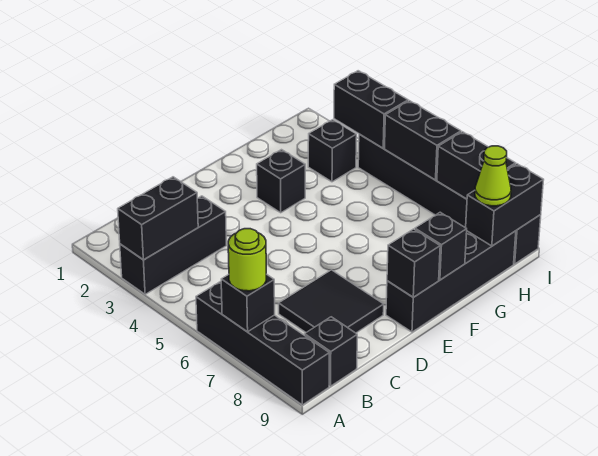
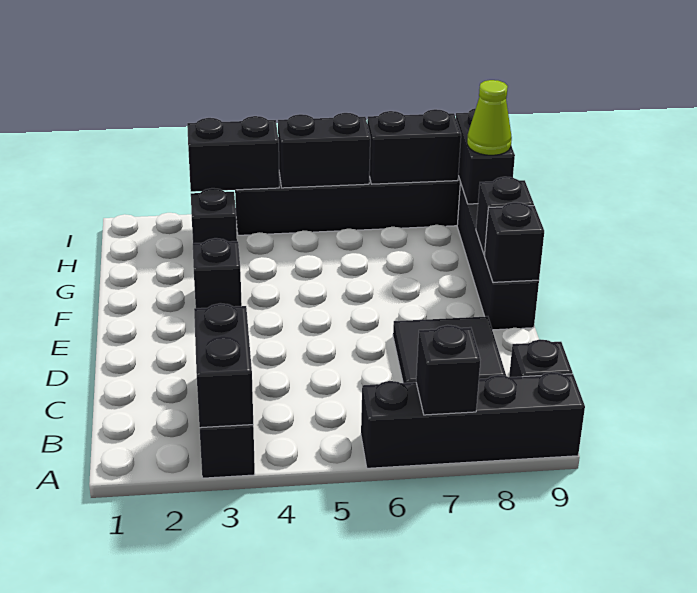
lime 1x1 round brick [228,229,266,291] -> none

